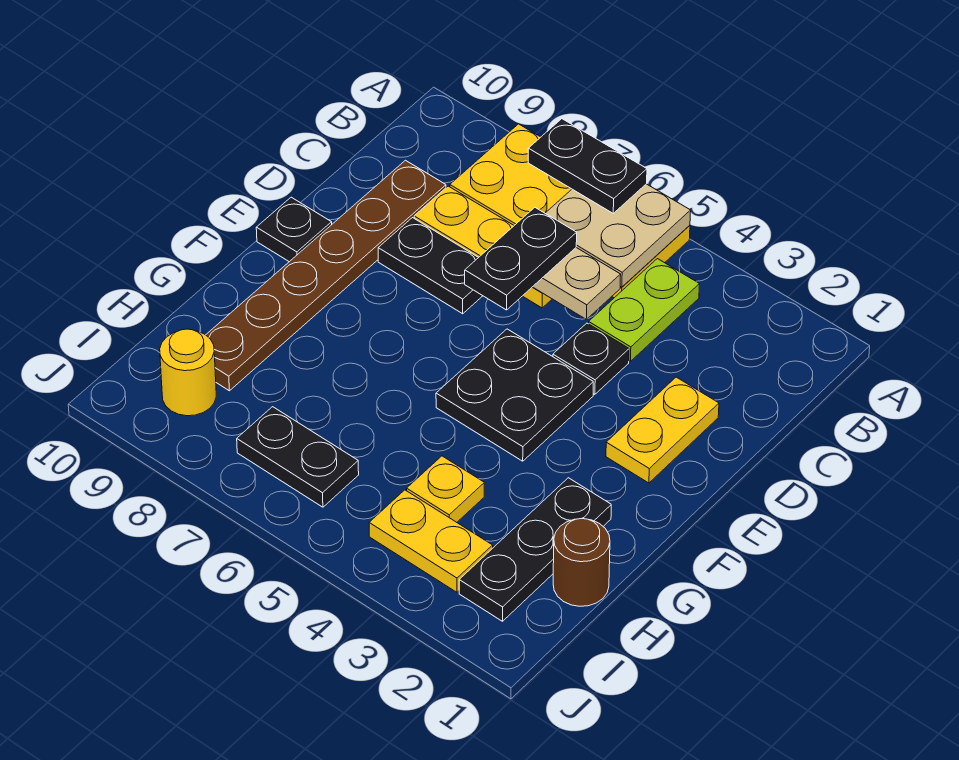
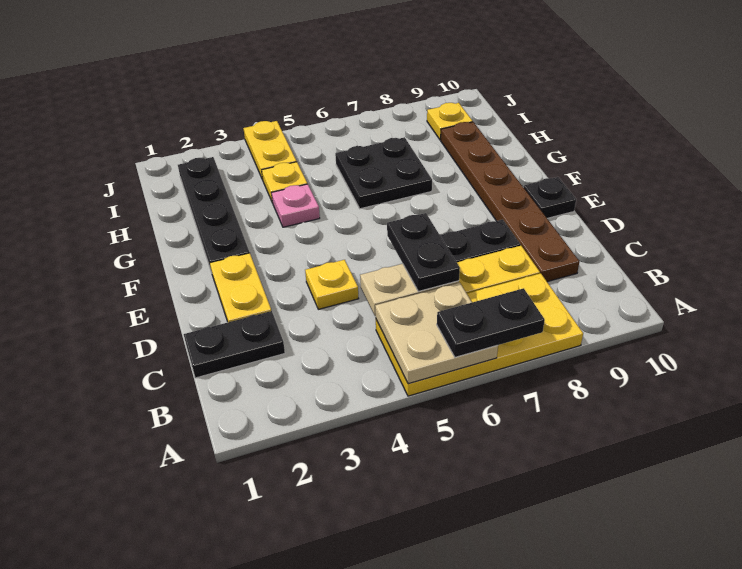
lime 1x2 plate [589,259,699,361] -> none
black 1x1 plate [553,323,629,394] -> yellow 1x1 plate [305,260,359,309]
black 2x2 plate [436,329,593,461] -> black 2x2 plate moved to [335,137,432,209]
black 1x3 plate [459,478,611,621] -> black 1x4 plate [178,157,250,270]
none -> pink 1x1 plate [272,184,320,227]
brown 1x1 round brick [553,519,610,606] -> none
yellow 1x2 plate [369,490,493,592] -> yellow 1x2 plate turned to [243,121,297,180]
black 1x2 plate [237,407,359,507] -> black 1x2 plate moved to [184,311,285,378]
yellow 1x1 round brick [160,329,216,416] -> yellow 1x1 plate [427,103,473,140]

